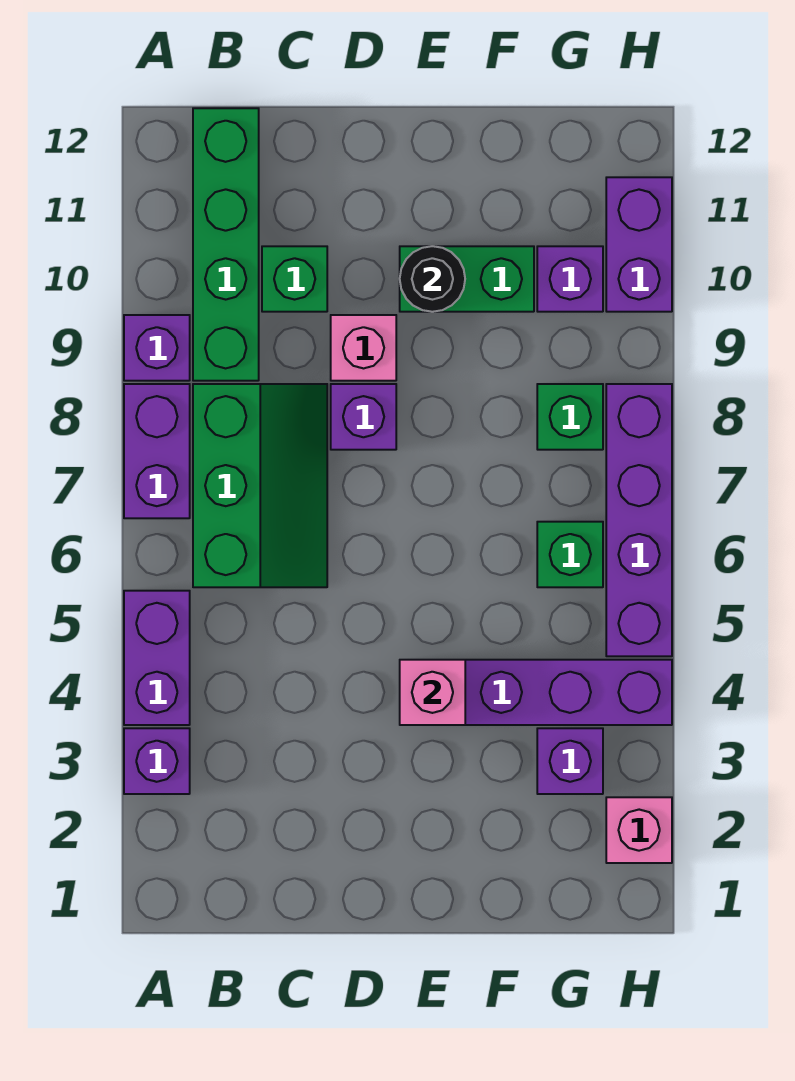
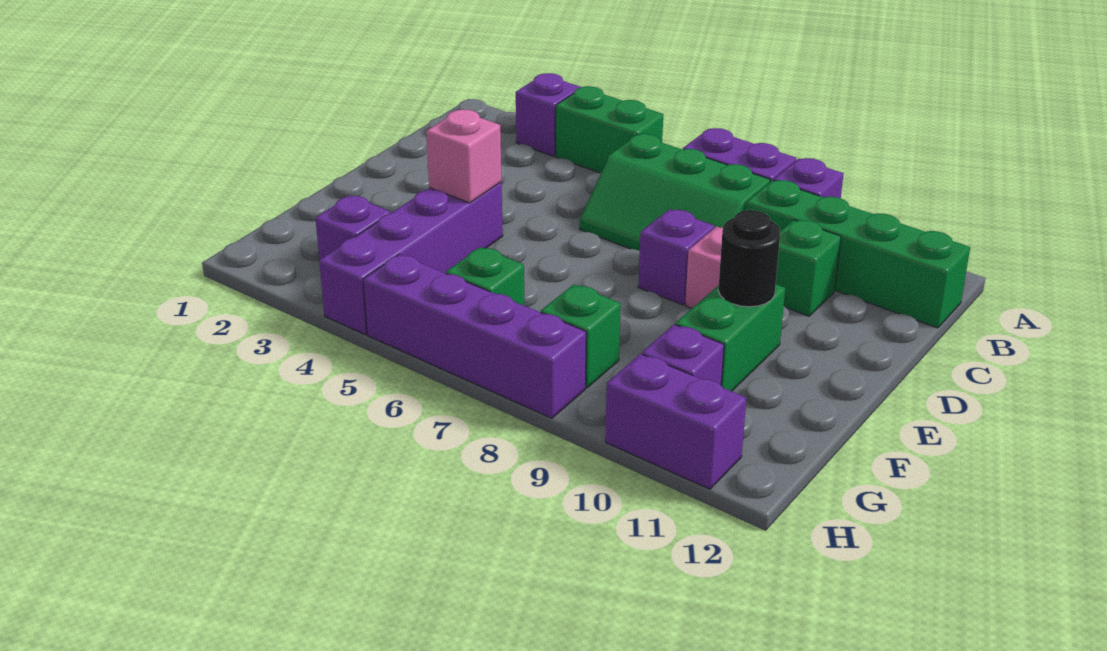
purple 1x2 brick [124,591,190,725] -> green 1x2 brick [556,86,663,173]
pink 1x1 brick [606,797,672,863] -> none

